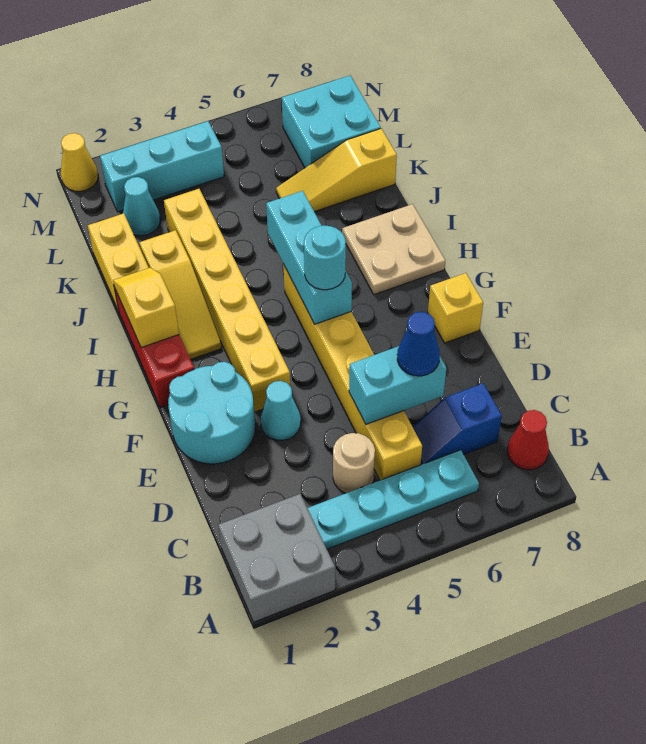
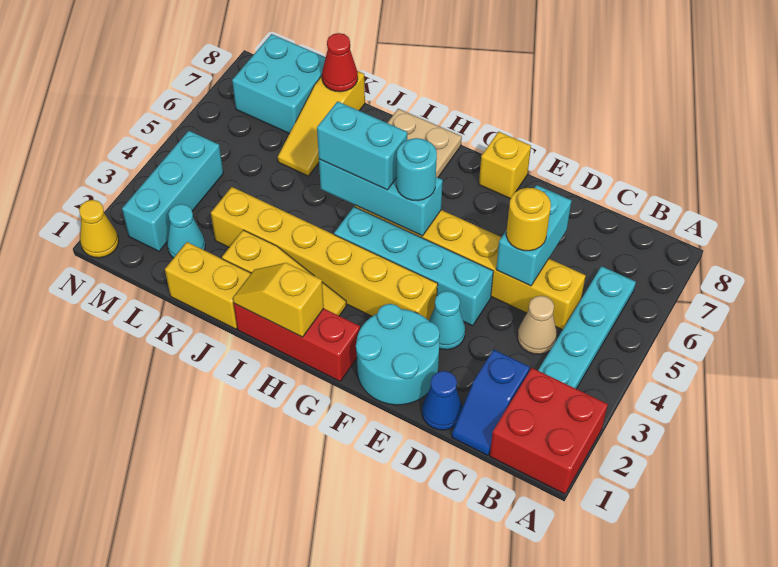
grey 2x2 brick [218,494,335,622] -> red 2x2 brick [490,368,608,494]
red 1x1 cone [507,410,549,470] -> red 1x1 cone moved to [322,33,358,92]
tan 1x1 round brick [333,433,375,493] -> tan 1x1 cone [518,296,557,354]
blue 1x2 slope [413,384,502,465] -> blue 1x2 slope moved to [452,350,530,455]
none -> yellow 1x1 round brick [506,188,551,251]
blue 1x1 cone [397,312,440,376] -> blue 1x1 cone moved to [422,371,462,430]
none -> cyan 1x4 brick [334,207,493,326]
none -> cyan 1x2 brick [317,101,407,190]

